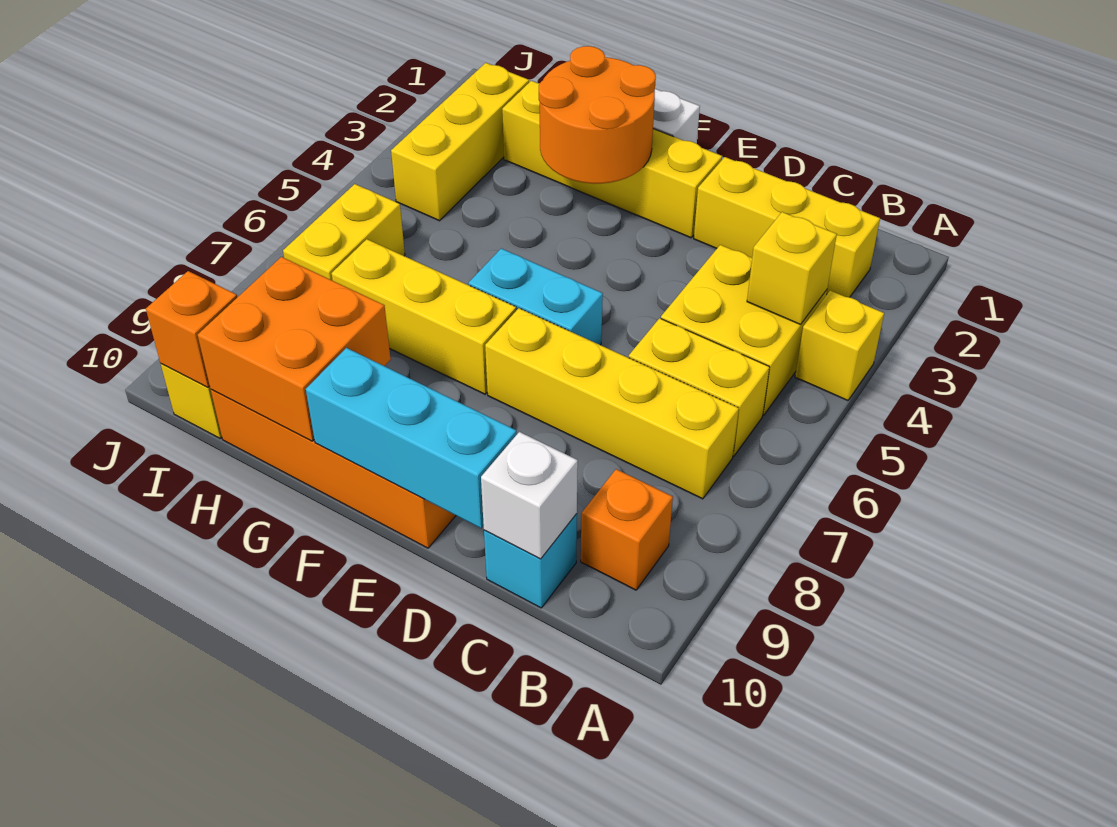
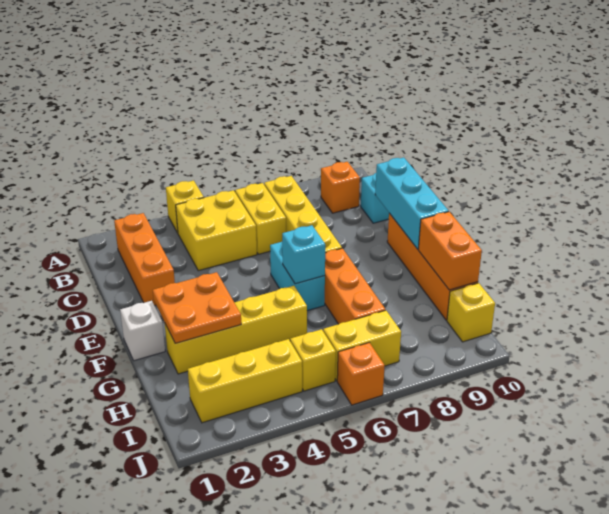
yellow 1x3 brick [694,157,880,297] -> orange 1x3 brick [114,213,175,306]
yellow 1x1 brick [747,212,837,325] -> yellow 1x1 brick moved to [290,329,336,391]
white 1x1 brick [481,432,578,559] -> none
yellow 1x4 brick [502,81,722,238] -> yellow 1x4 brick turned to [165,286,307,374]
orange 2x2 round brick [539,46,656,184] -> orange 2x2 plate [153,272,241,343]
none -> cyan 1x1 brick [282,225,325,284]
yellow 1x3 brick [332,239,516,394] -> orange 1x3 brick [325,248,385,324]
orange 2x2 brick [198,257,391,441] -> orange 1x2 brick [418,212,482,290]
orange 1x1 brick [146,271,237,387] -> orange 1x1 brick moved to [337,343,385,405]

